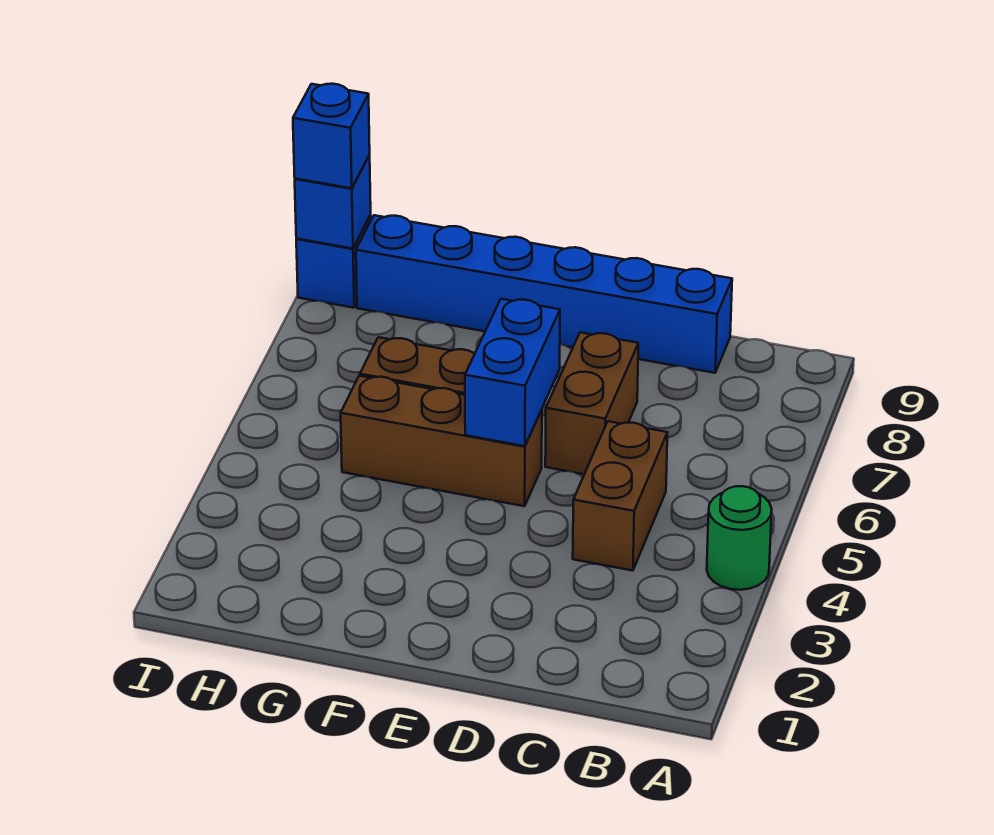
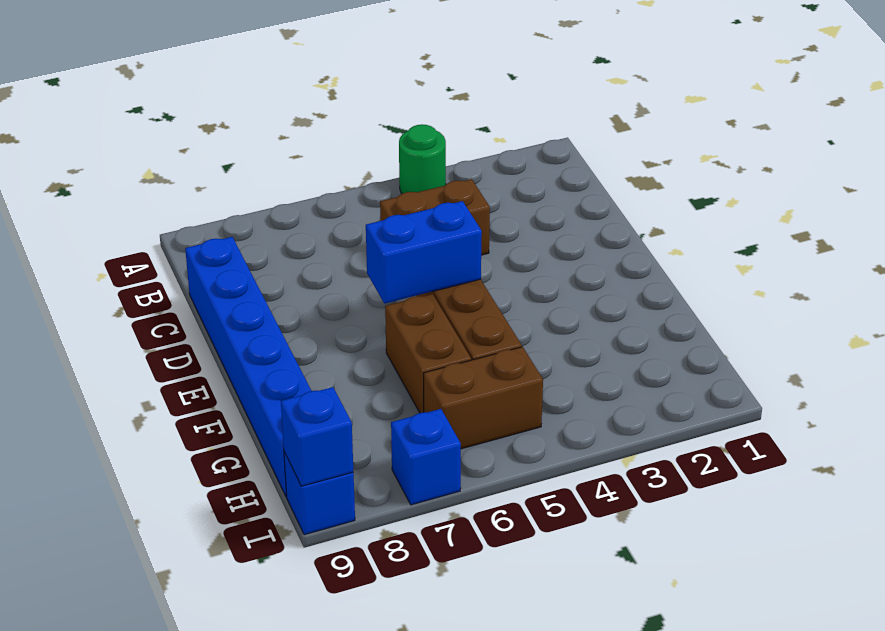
brown 1x2 brick [545,332,638,474] -> brown 1x2 brick moved to [424,347,543,449]
blue 1x1 brick [293,84,370,188] -> blue 1x1 brick moved to [391,409,461,505]

